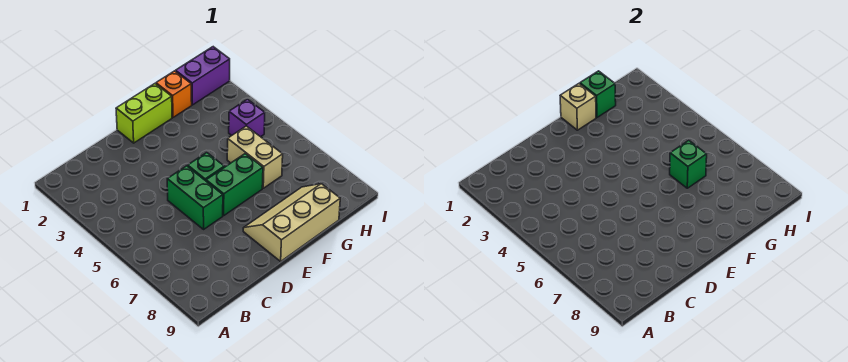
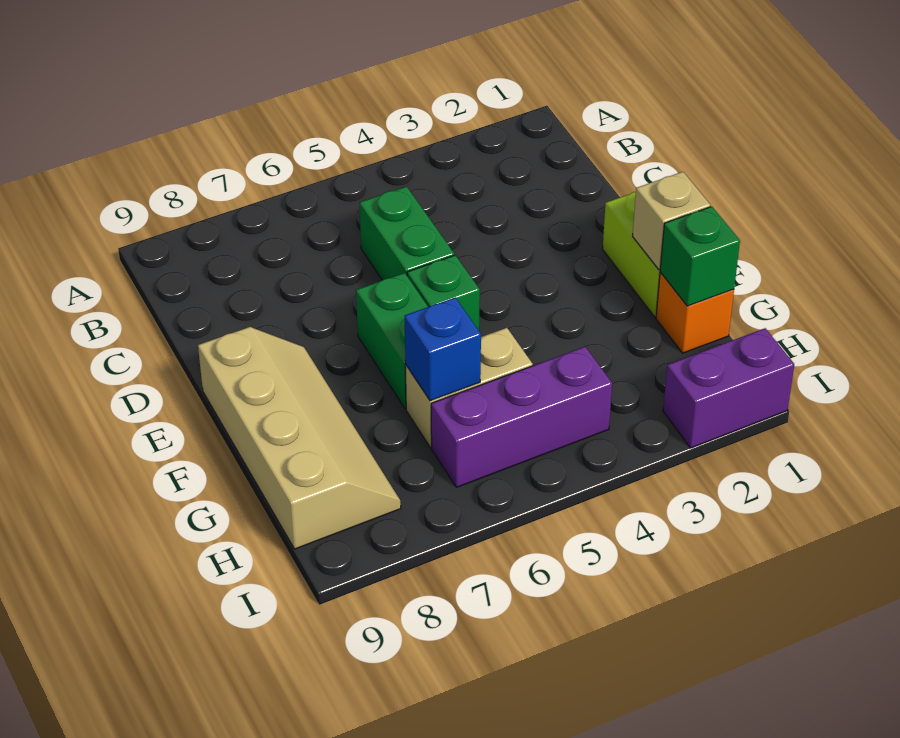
green 1x2 brick [167,166,223,229] -> green 1x2 brick turned to [360,186,454,280]
tan 2x3 slope [243,184,340,261] -> tan 2x4 slope [198,327,401,549]
green 1x1 brick [670,140,707,188] -> blue 1x1 brick [405,297,481,401]
purple 1x2 brick [176,47,230,105] -> purple 1x2 brick turned to [663,328,794,448]
purple 1x1 brick [229,99,265,137] -> purple 1x3 brick [431,347,612,487]

